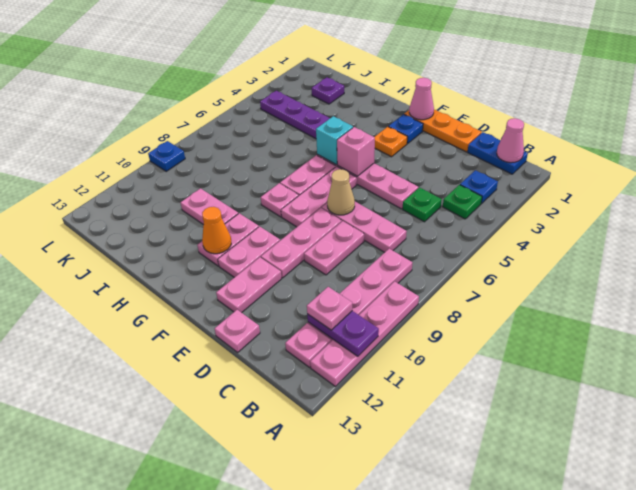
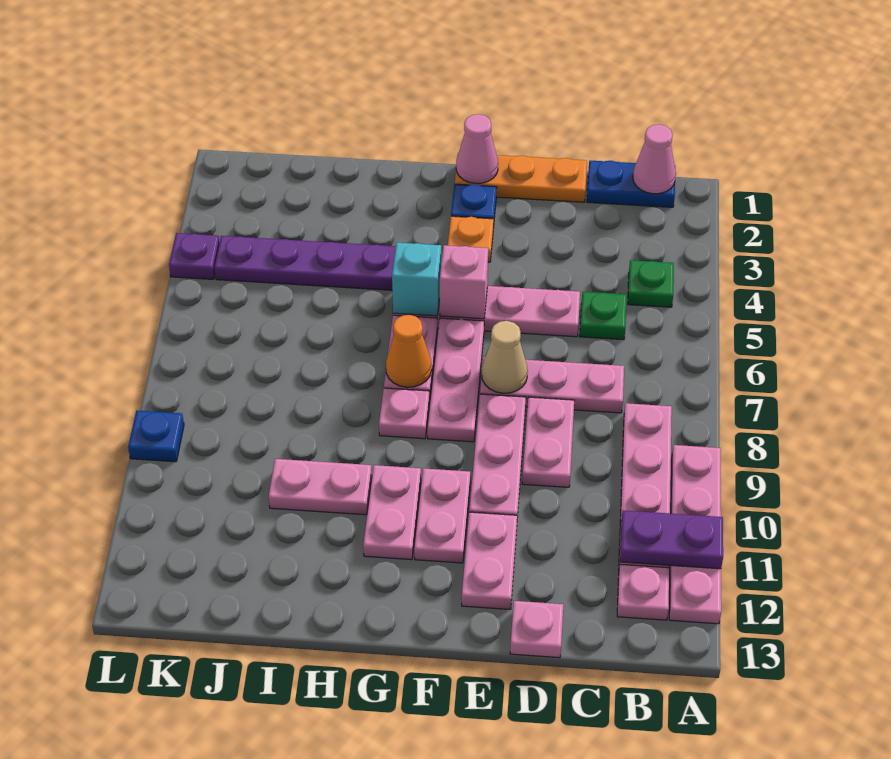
blue 1x1 plate [460,170,498,204] -> none
pink 1x1 plate [307,287,352,330] -> none
orange 1x1 cone [202,207,231,254] -> orange 1x1 cone moved to [386,315,432,387]
purple 1x1 plate [312,77,344,104] -> purple 1x1 plate moved to [169,233,220,279]

